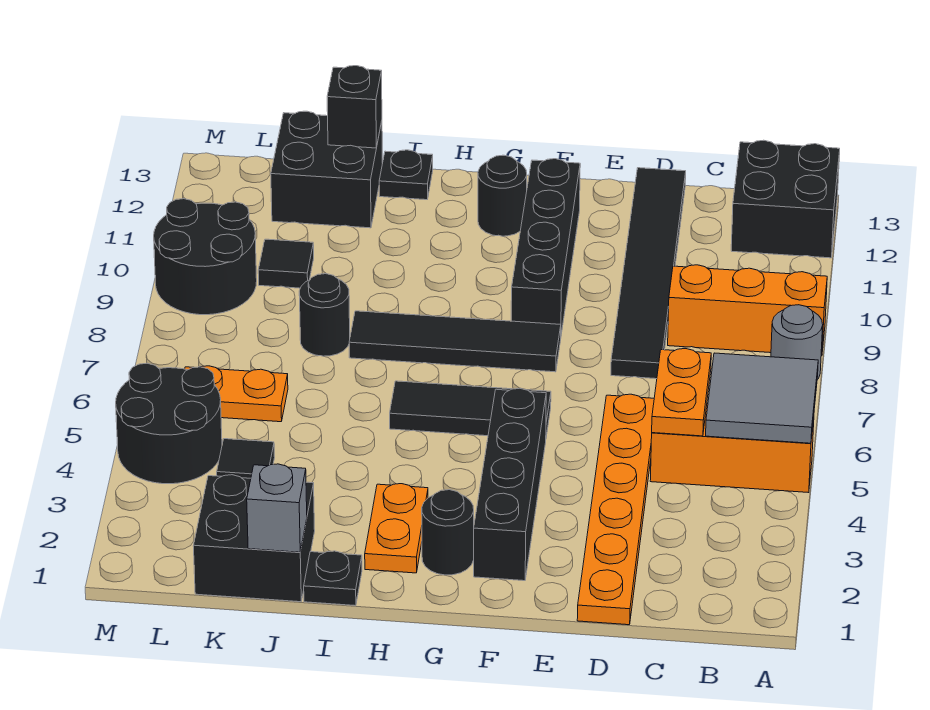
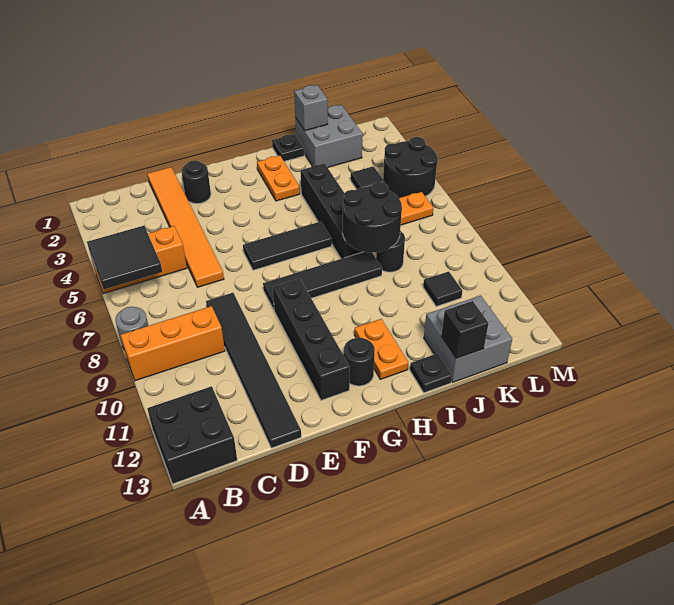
grey 2x2 tile [706,353,818,443] -> black 2x2 tile [87,226,162,289]
orange 1x2 plate [652,349,711,436] -> orange 1x2 plate moved to [354,319,408,379]
orange 1x6 plate [577,394,654,625] -> orange 1x6 tile [147,167,224,287]
black 1x4 brick [474,388,546,581] -> black 1x4 brick moved to [301,163,363,259]
black 1x1 round brick [422,490,474,575] -> black 1x1 round brick moved to [181,160,211,204]
black 2x2 brick [193,475,315,602] -> grey 2x2 brick [295,105,363,167]
black 2x2 brick [271,111,383,228] -> grey 2x2 brick [424,296,512,382]
black 2x2 round brick [154,199,257,315] -> black 2x2 round brick moved to [343,182,402,252]

